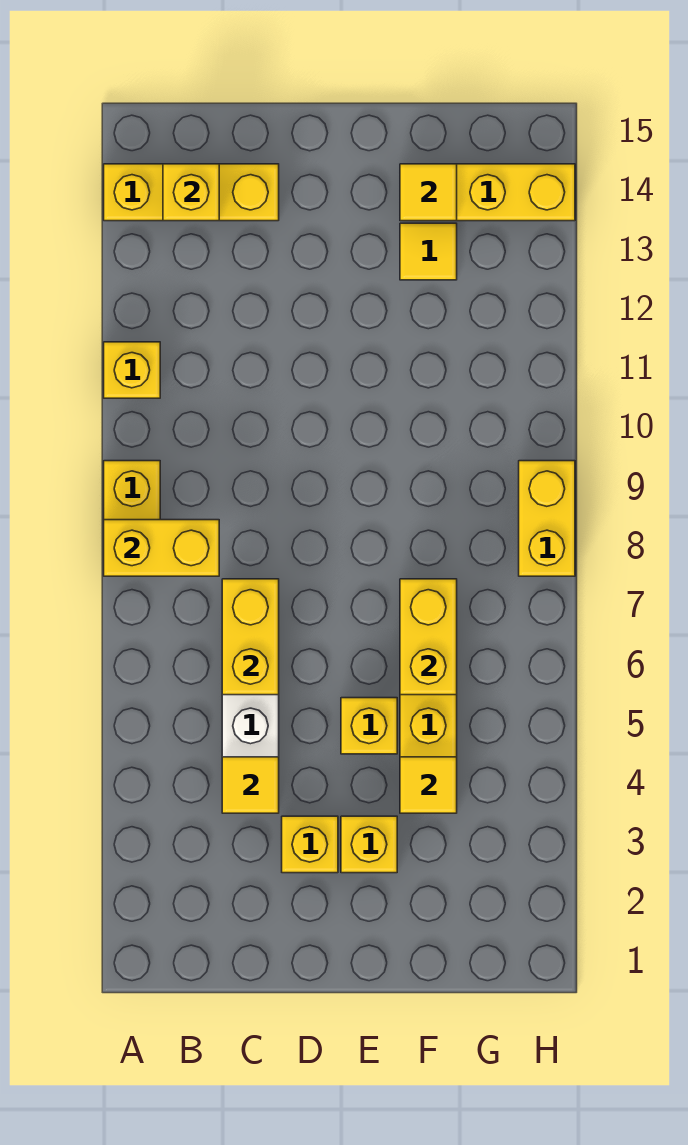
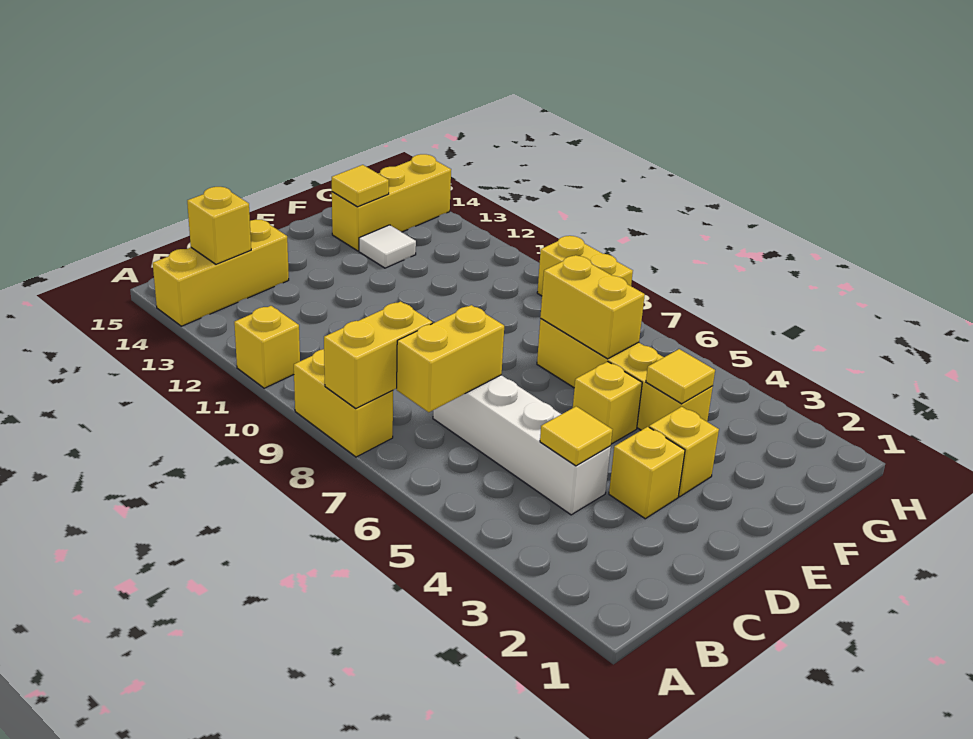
yellow 1x2 brick [222,579,279,695] -> yellow 1x2 brick turned to [397,305,504,412]
yellow 1x1 tile [400,223,457,280] -> white 1x1 tile [359,225,416,268]

